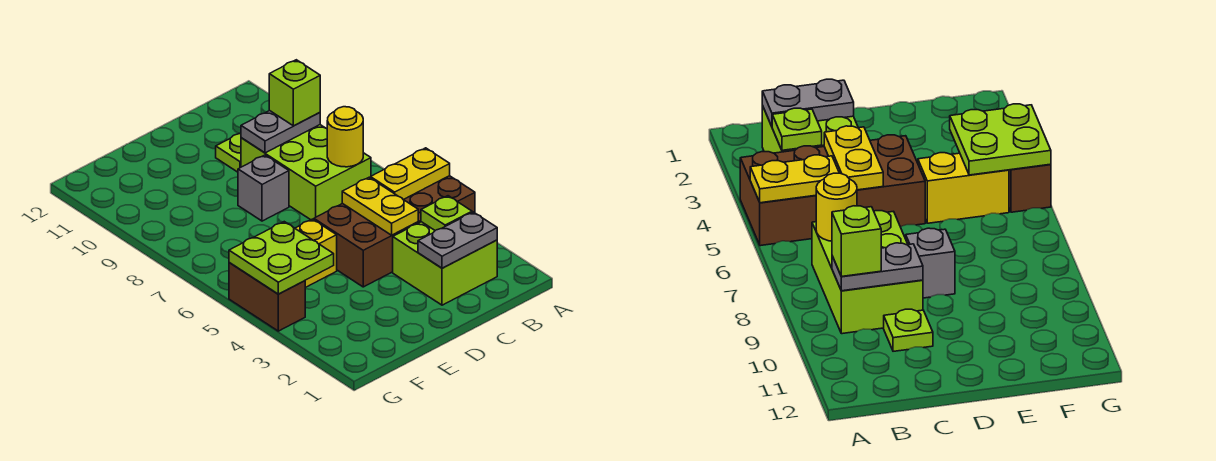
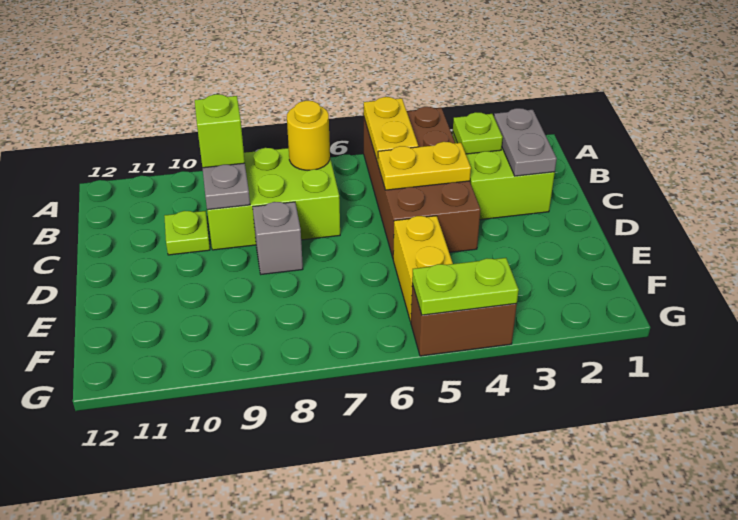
lime 2x2 plate [229,222,334,294] -> lime 1x2 plate [412,258,519,315]

